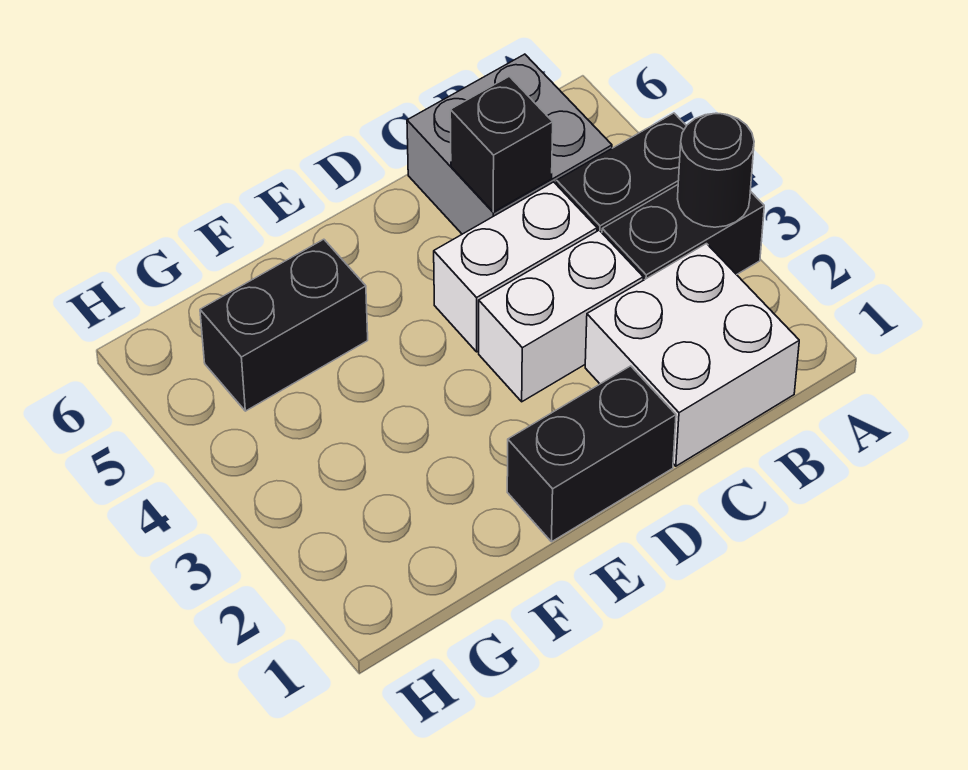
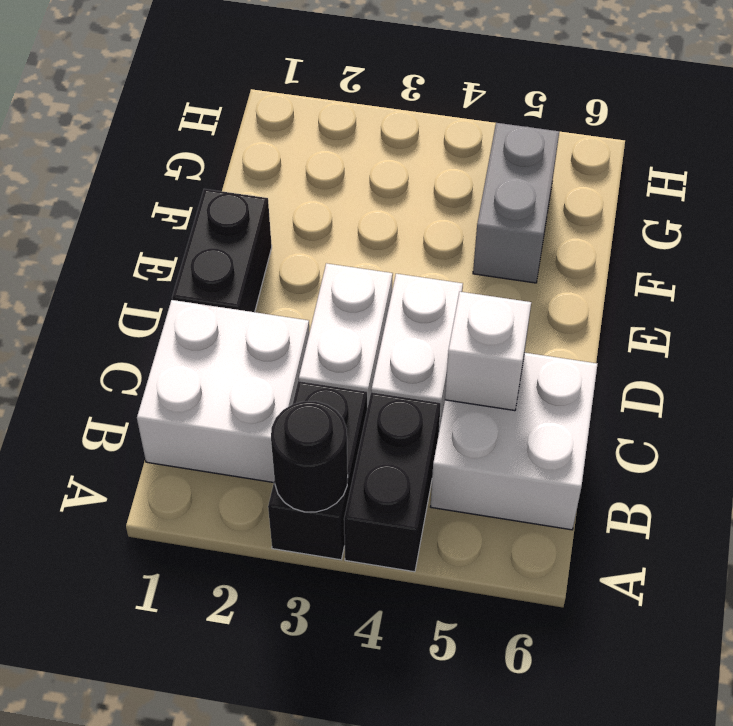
grey 2x2 brick [407,54,612,234] -> white 2x2 brick [430,353,597,530]
black 1x1 brick [450,76,553,212] -> white 1x1 brick [445,292,531,411]
black 1x2 brick [200,239,368,411] -> grey 1x2 brick [473,123,559,283]

